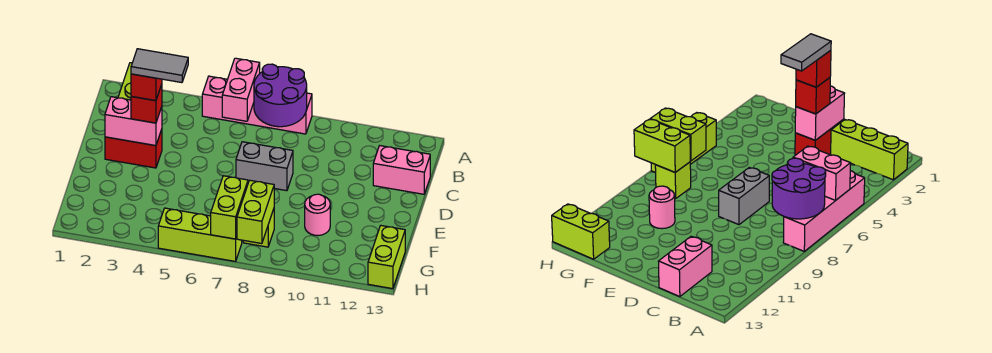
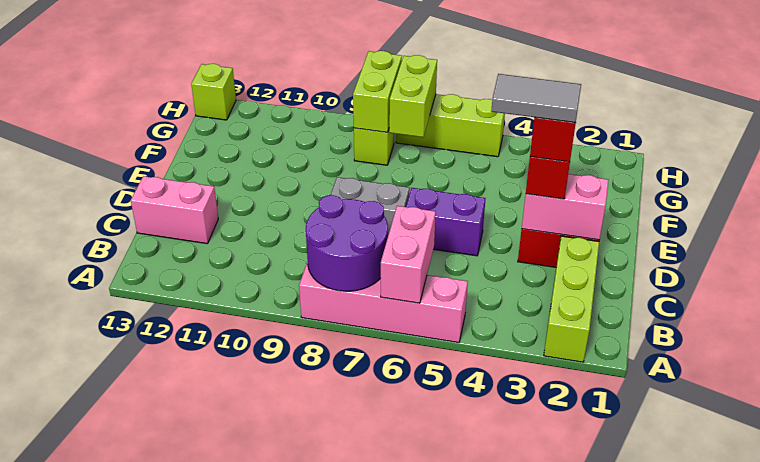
none -> purple 1x2 brick [406,188,486,256]
pink 1x1 round brick [305,194,330,236] -> none
lime 1x2 brick [368,226,405,289] -> lime 1x1 brick [191,64,236,120]

